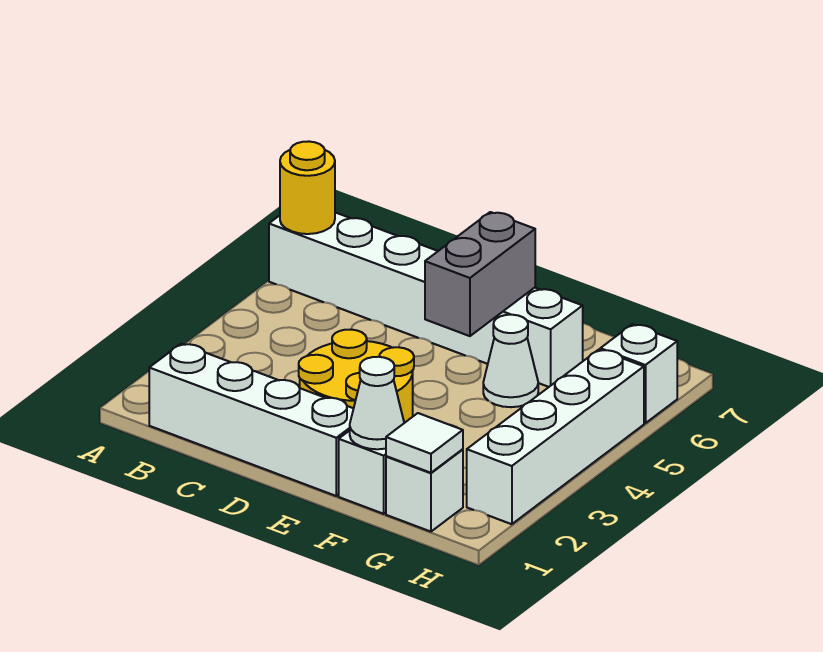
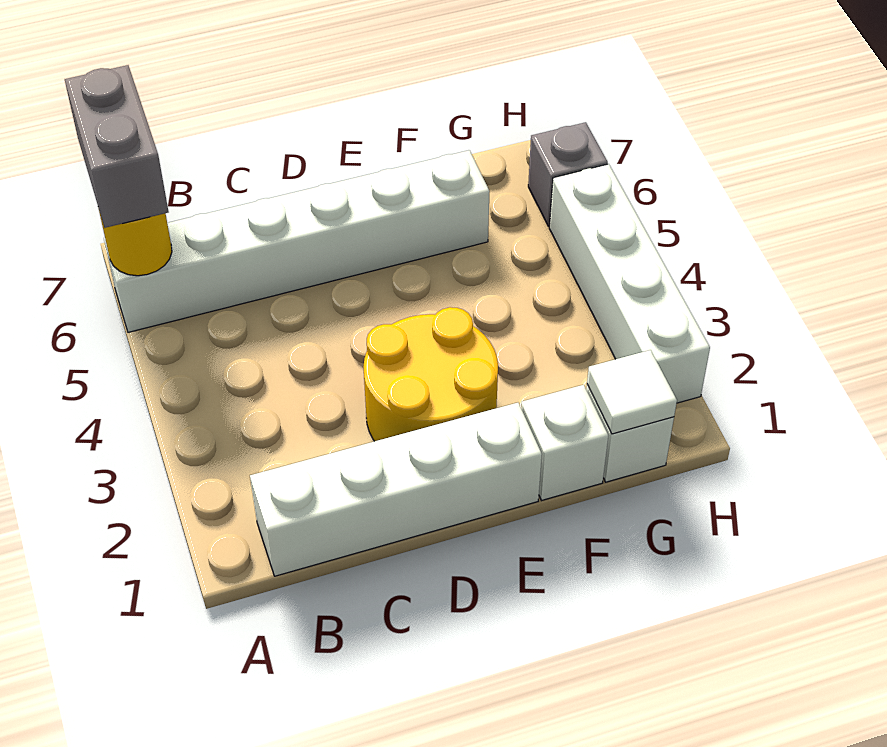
grey 1x2 brick [425,212,535,336] -> grey 1x2 brick moved to [65,65,169,228]
white 1x1 cone [350,357,404,449] -> none
white 1x1 cone [483,315,538,407] -> none
white 1x1 brick [600,324,677,423] -> grey 1x1 brick [528,122,608,227]

